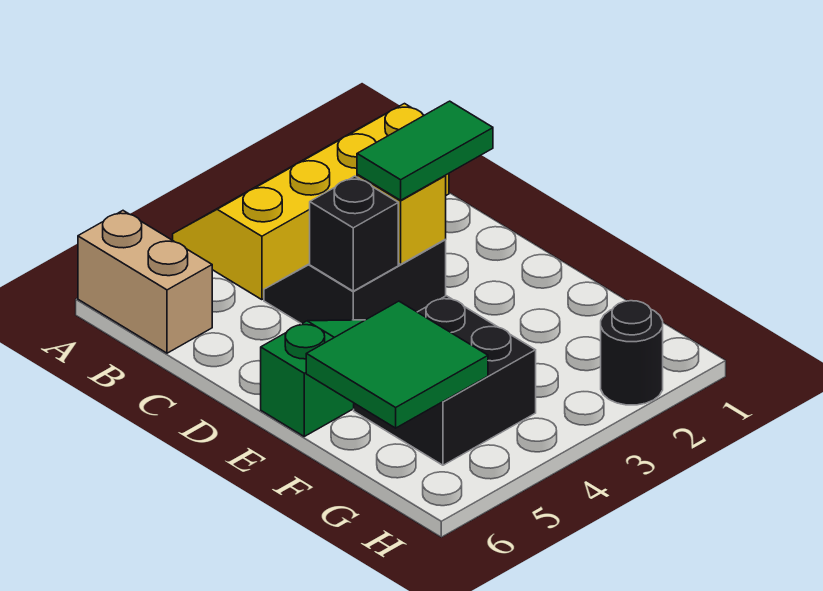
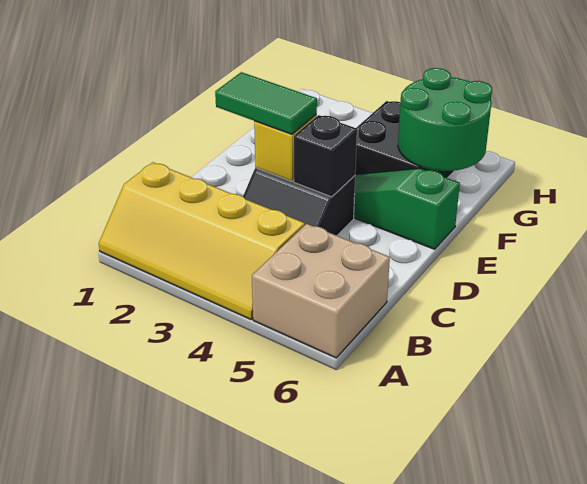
tan 1x2 brick [78,211,212,353] -> tan 2x2 brick [252,224,390,358]
green 2x2 tile [306,301,488,428] -> green 2x2 round brick [398,68,492,171]
black 1x1 round brick [601,301,663,405] -> none

